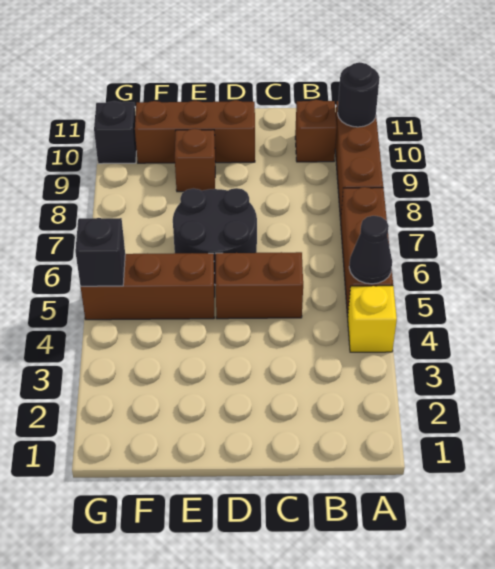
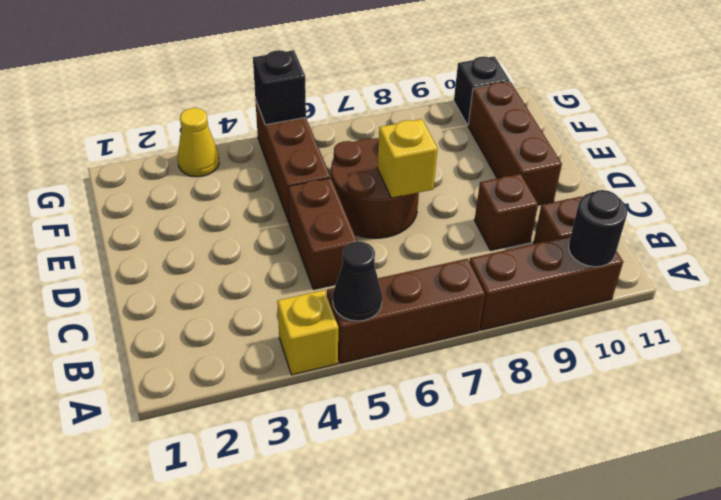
black 2x2 round brick [173,188,257,285] -> brown 2x2 round brick [331,138,419,238]
none -> yellow 1x1 brick [377,119,438,198]
brown 1x1 brick [175,129,215,192] -> brown 1x1 brick moved to [475,174,538,251]
none -> yellow 1x1 cone [178,108,219,177]

